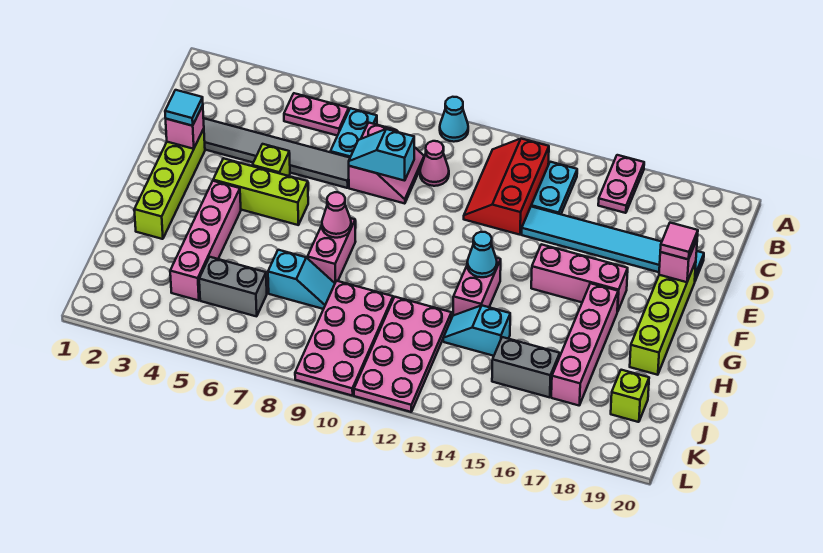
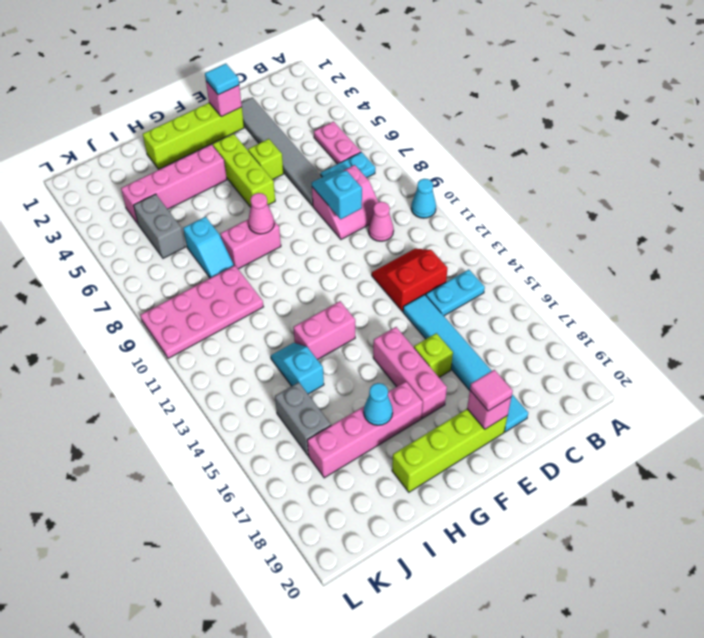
pink 1x2 plate [598,155,644,213] -> none
red 2x3 slope [464,139,549,235] -> red 2x2 slope [372,249,448,311]
cyan 1x1 cone [467,232,497,277] -> cyan 1x1 cone moved to [364,383,393,425]
pink 2x4 plate [354,297,451,412] -> none
lime 1x1 brick [611,370,649,422] -> lime 1x1 brick moved to [414,333,453,377]

